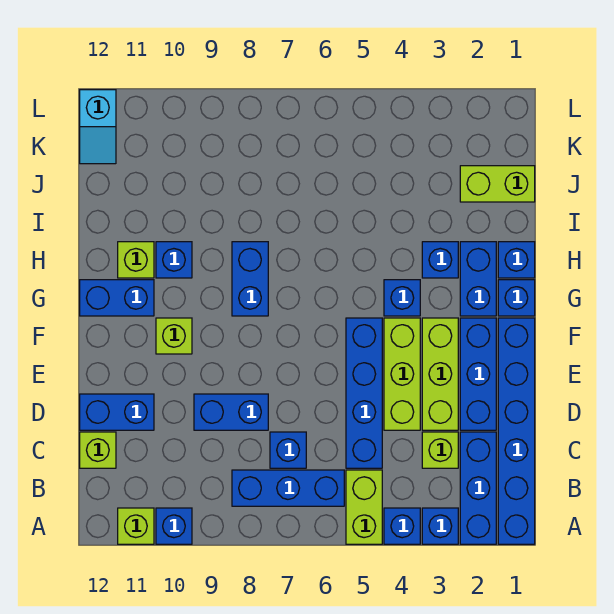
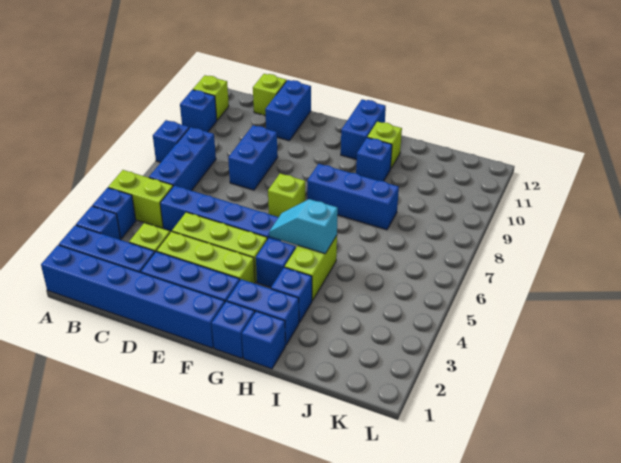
blue 1x1 brick [270,432,306,468] -> blue 1x1 brick moved to [153,120,189,162]
lime 1x1 brick [156,318,192,354] -> lime 1x1 brick moved to [268,174,305,217]
blue 1x2 brick [232,242,268,316] -> blue 1x3 brick [307,164,399,230]
lime 1x2 brick [460,166,535,202] -> lime 1x2 brick moved to [285,236,337,301]
cyan 1x2 slope [80,90,116,164] -> cyan 1x2 slope moved to [269,199,338,254]

